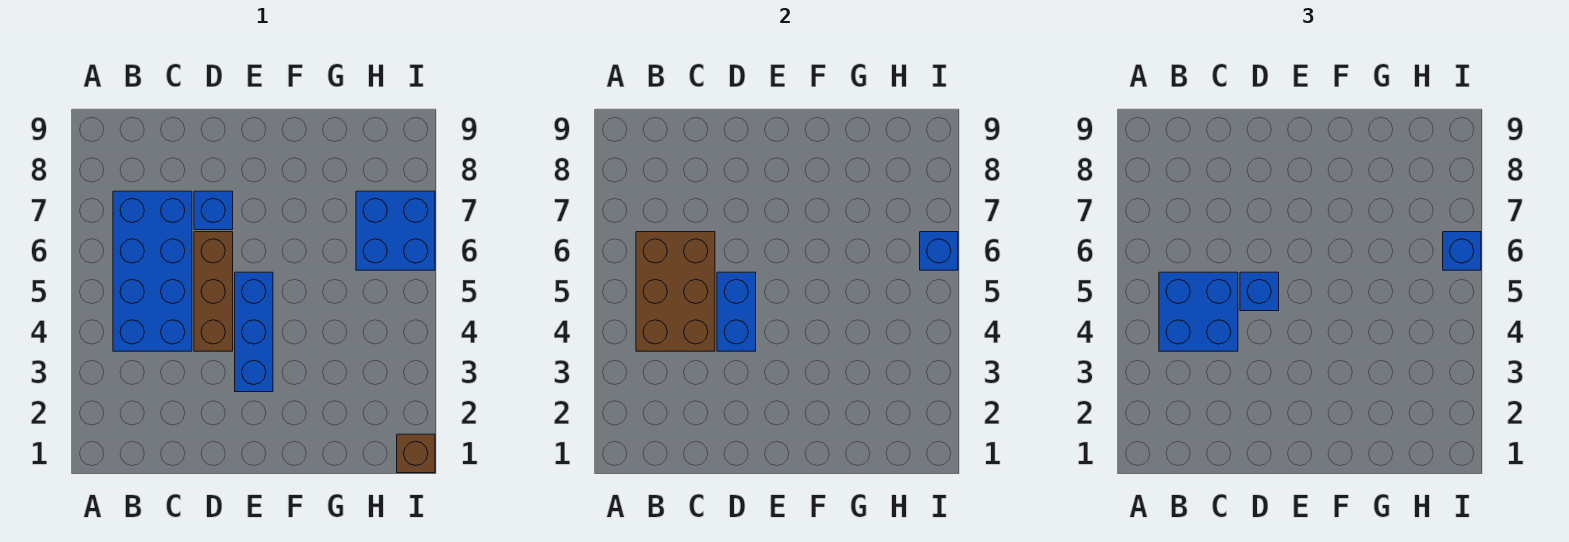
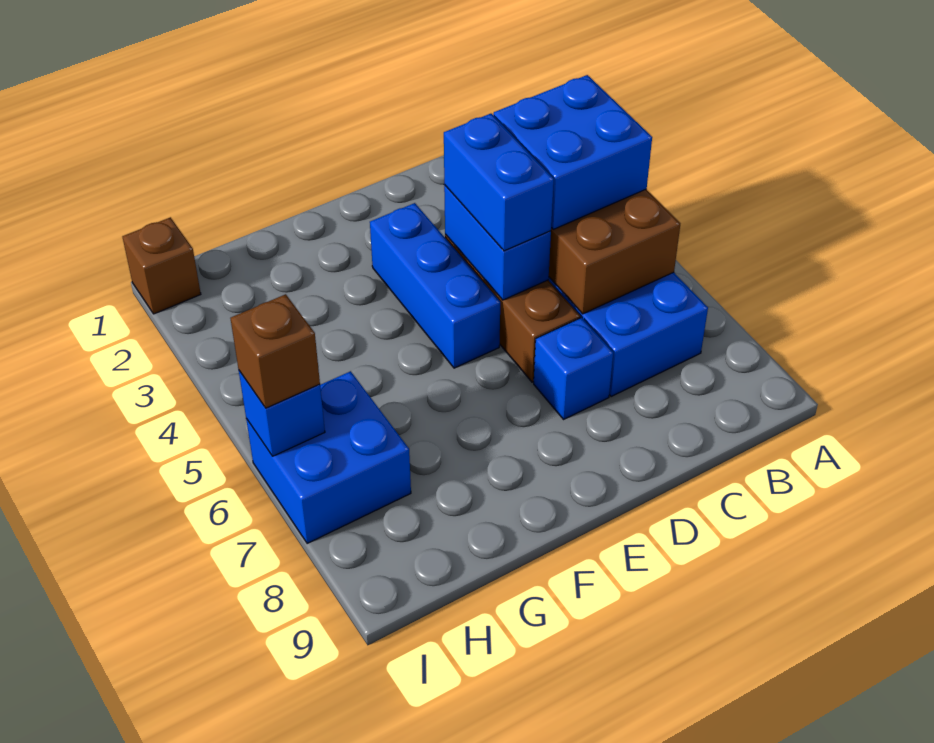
blue 1x1 brick [1240,272,1279,311] -> blue 1x2 brick [444,114,554,251]
blue 1x1 brick [1443,232,1481,270] -> brown 1x1 brick [230,294,320,408]

